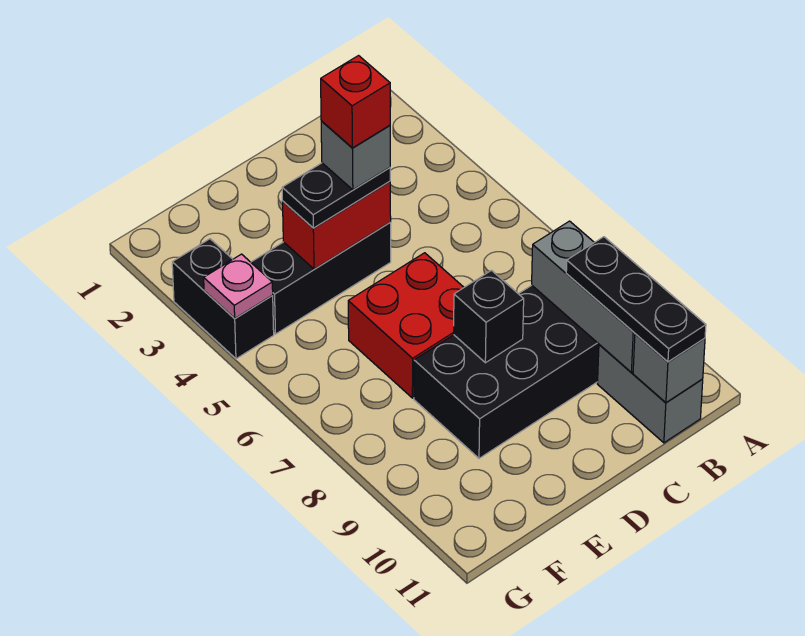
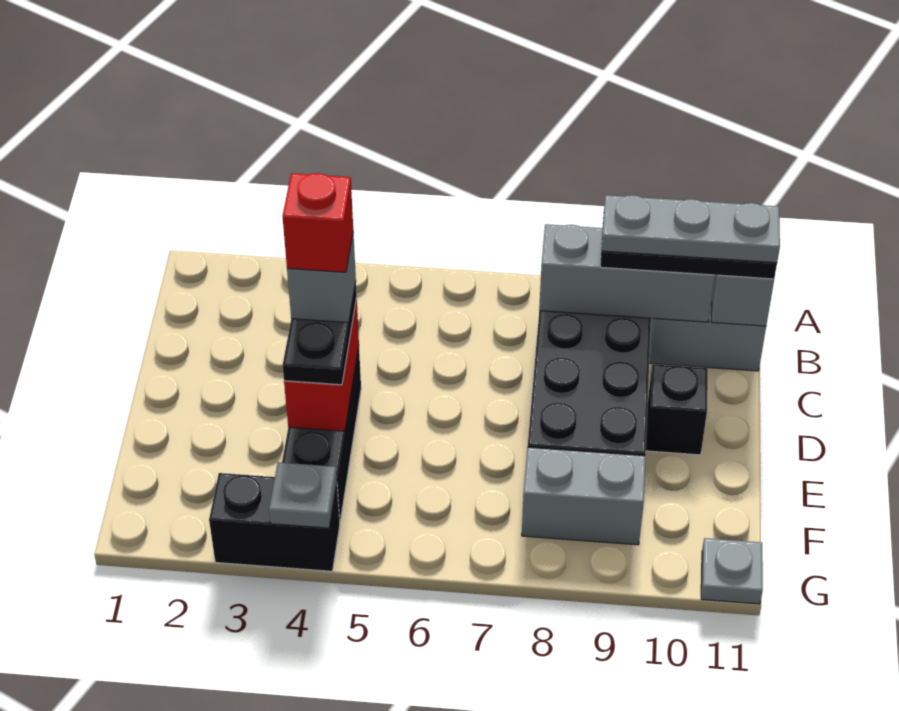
none -> grey 1x3 plate [601,195,780,263]
red 2x2 brick [348,253,464,398] -> none
black 1x1 brick [454,271,524,363] -> black 1x1 brick moved to [646,364,708,455]
none -> grey 1x2 brick [522,447,646,545]
pink 1x1 plate [204,254,273,318] -> grey 1x1 plate [269,462,337,528]
none -> grey 1x1 plate [701,538,763,604]

